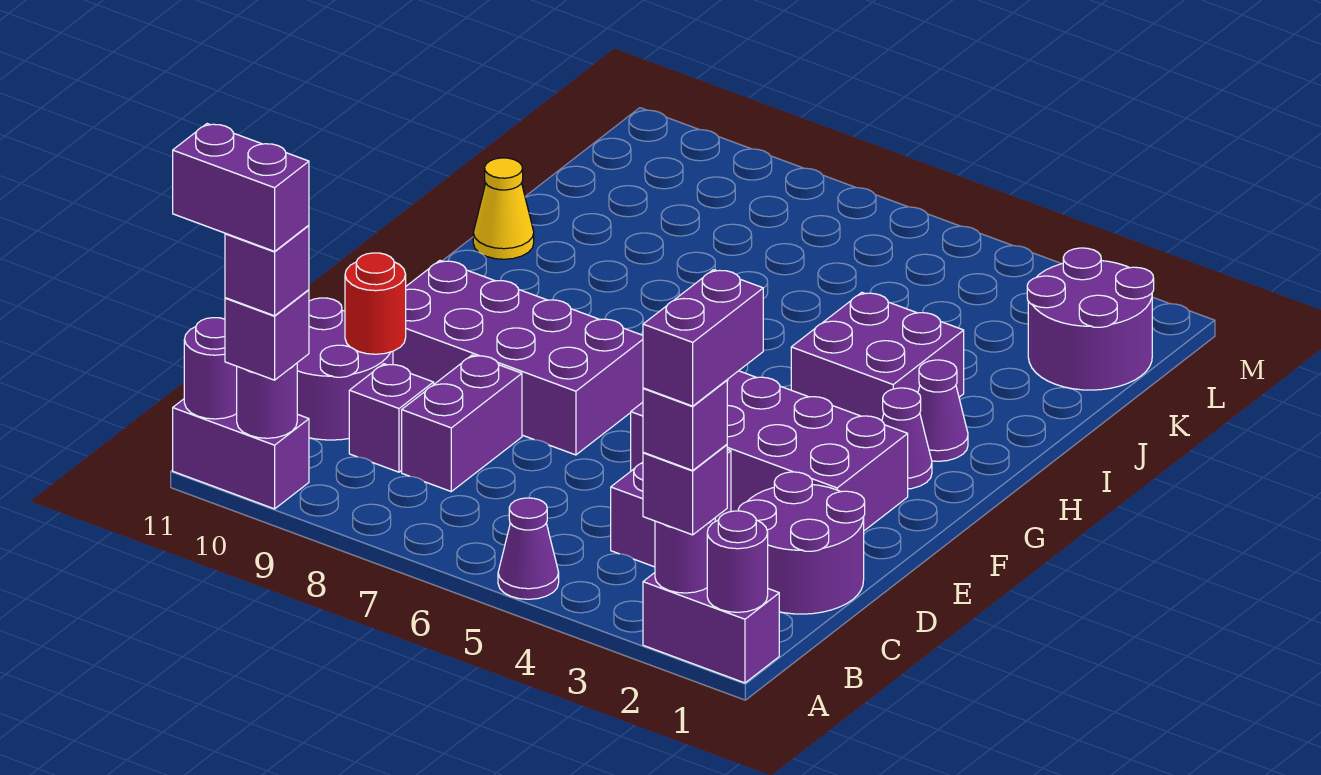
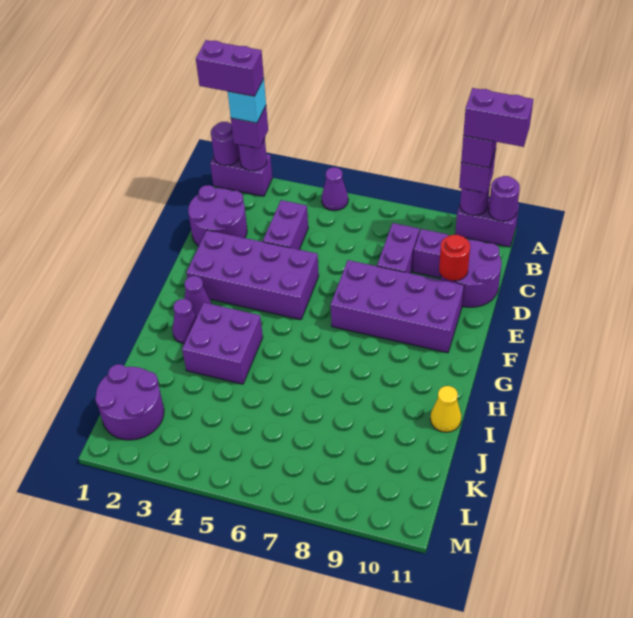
purple 1x1 brick [643,380,727,470] -> cyan 1x1 brick [228,78,266,123]
purple 1x2 brick [643,270,763,406] -> purple 1x2 brick turned to [196,40,264,96]

